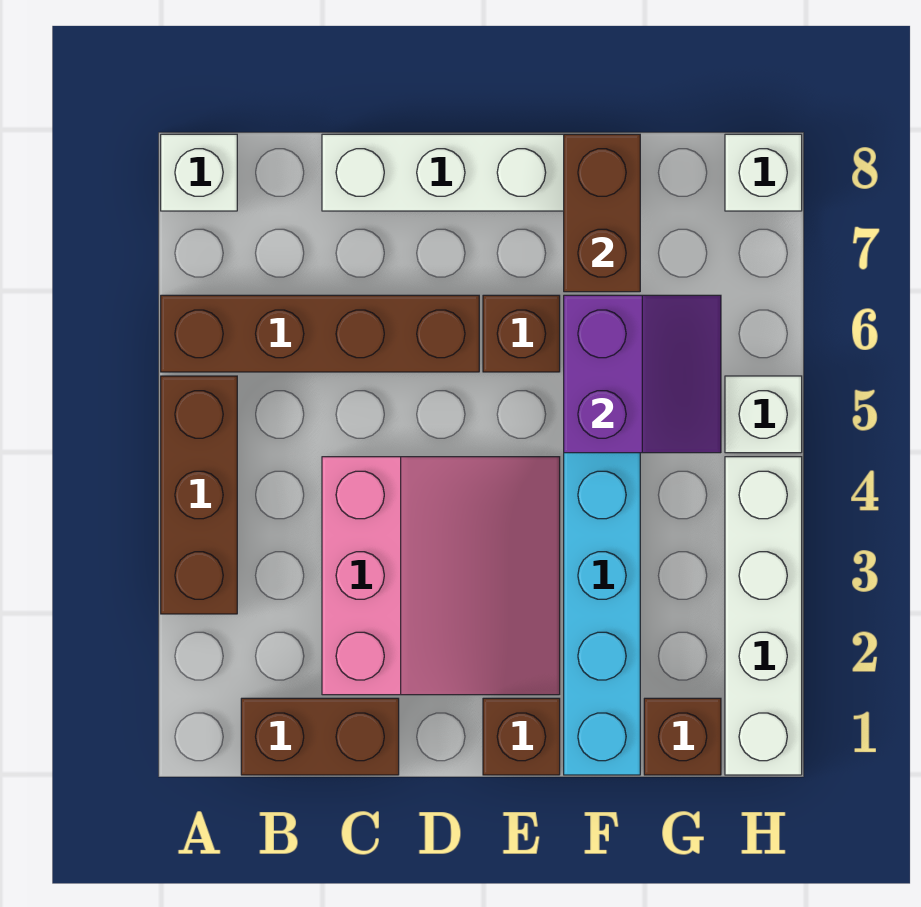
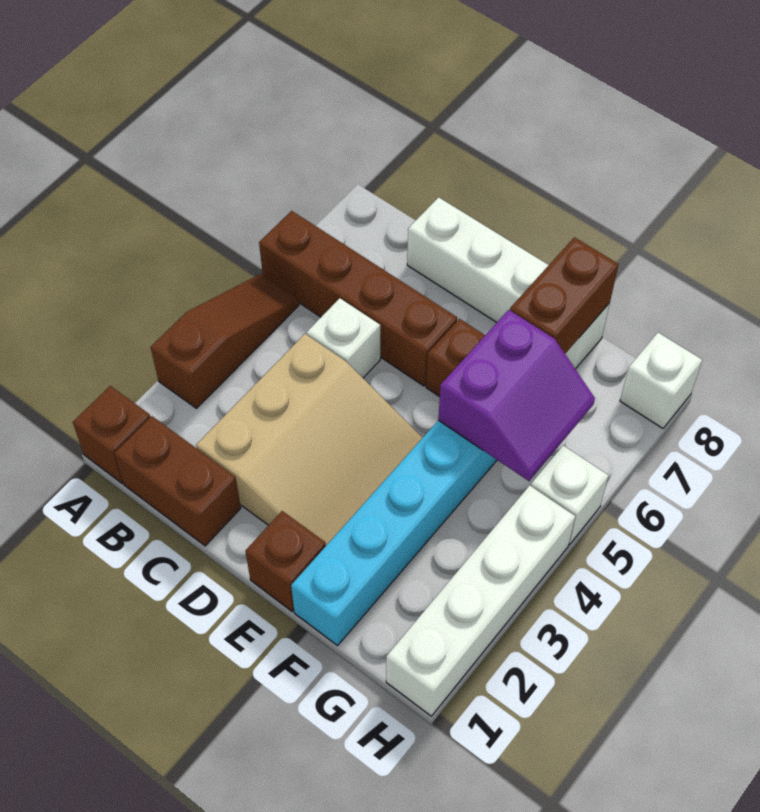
brown 1x3 brick [161,376,237,614] -> brown 1x3 slope [151,274,299,408]
white 1x1 brick [161,134,237,211] -> white 1x1 brick moved to [307,298,380,378]
pink 3x3 slope [322,457,560,695] -> tan 3x3 slope [196,334,422,545]
brown 1x1 brick [644,698,721,775] -> brown 1x1 brick moved to [73,386,150,483]

